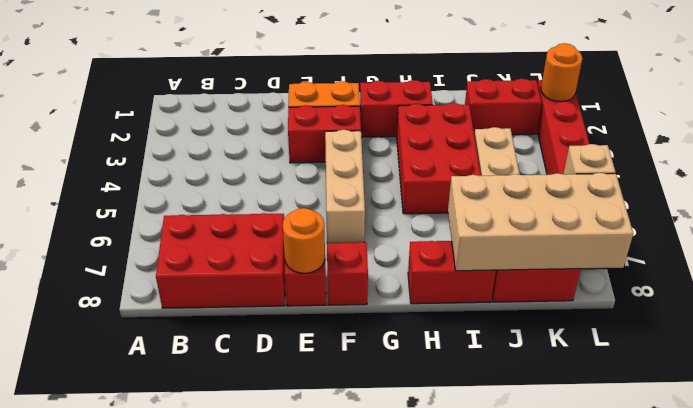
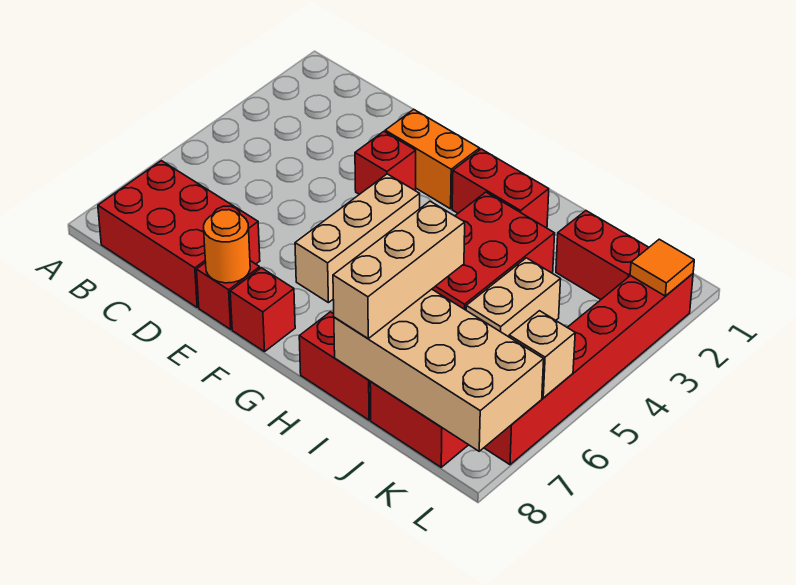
red 1x2 brick [288,105,361,163] -> red 1x1 brick [355,132,416,194]
none -> tan 1x3 brick [333,201,465,338]
orange 1x1 round brick [541,43,582,102] -> orange 1x1 tile [630,239,694,296]

